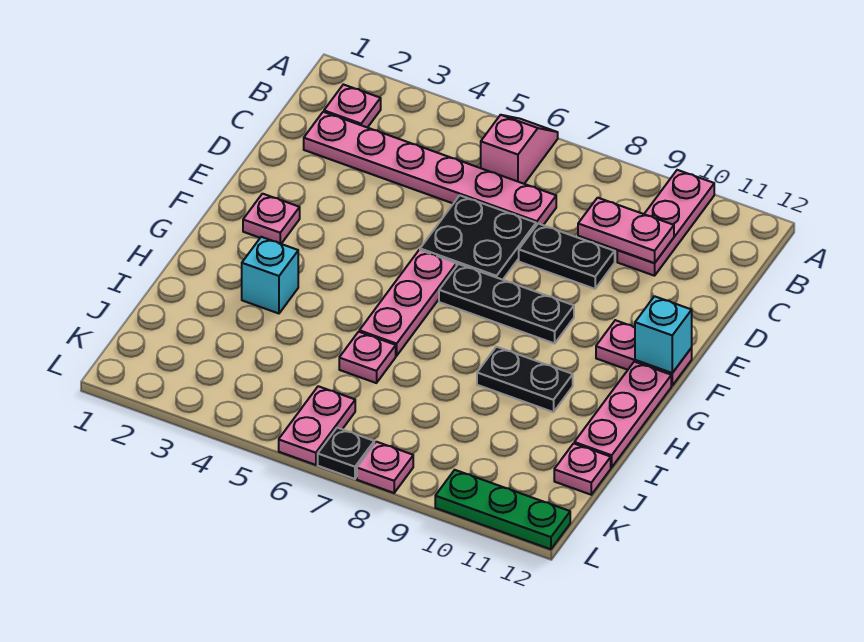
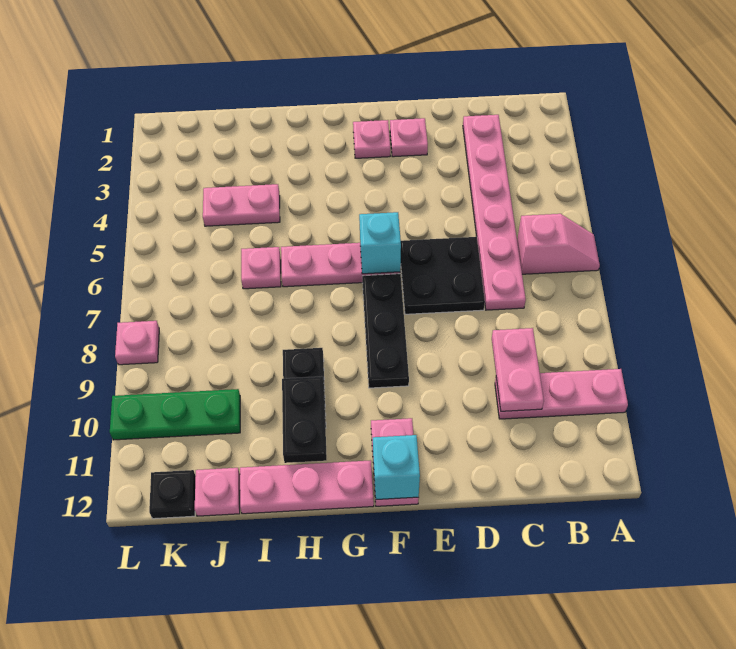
pink 1x1 plate [324,84,381,128] -> pink 1x1 plate moved to [390,118,428,157]
black 1x2 plate [519,224,615,289] -> black 1x2 plate moved to [282,376,327,463]
cyan 1x1 brick [242,237,298,314] -> cyan 1x1 brick moved to [359,212,401,274]
pink 1x2 plate [279,386,355,465] -> pink 1x2 plate moved to [203,184,280,226]
black 1x1 plate [318,428,374,479] -> black 1x1 plate moved to [149,470,196,519]
green 1x3 plate [435,470,570,549] -> green 1x3 plate turned to [110,389,240,440]

